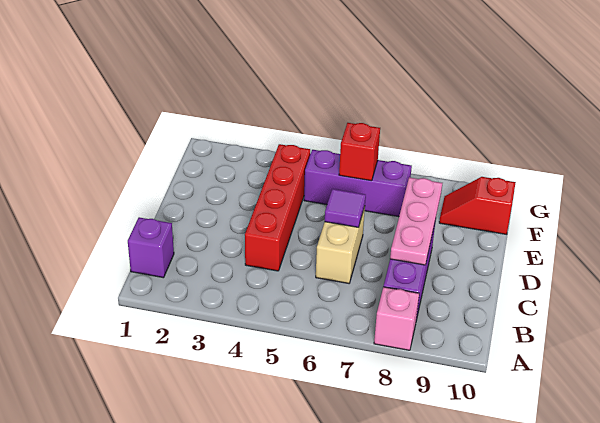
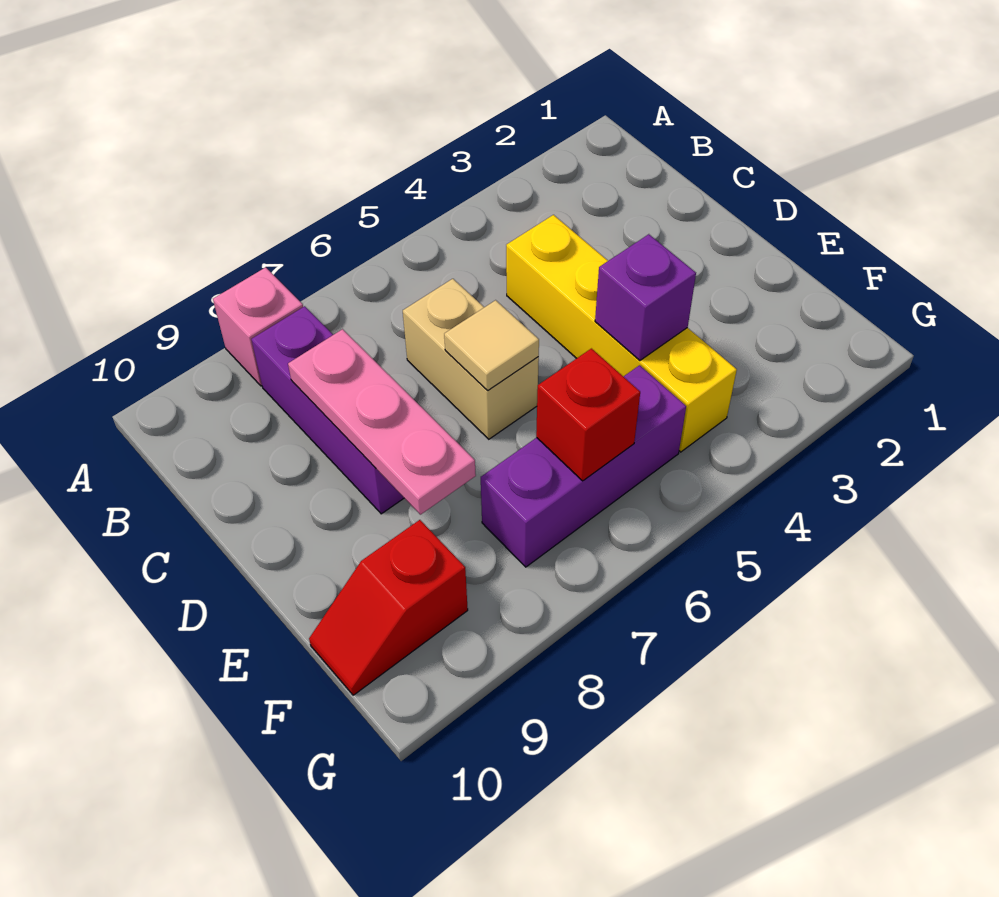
purple 1x1 brick [128,217,174,278] -> purple 1x1 brick moved to [595,234,696,361]
red 1x4 brick [245,144,310,271] -> yellow 1x4 brick [506,215,737,452]
purple 1x1 tile [325,189,366,228] -> tan 1x1 tile [444,300,539,390]
red 1x2 slope [439,177,516,234] -> red 1x2 slope turned to [309,520,468,695]

